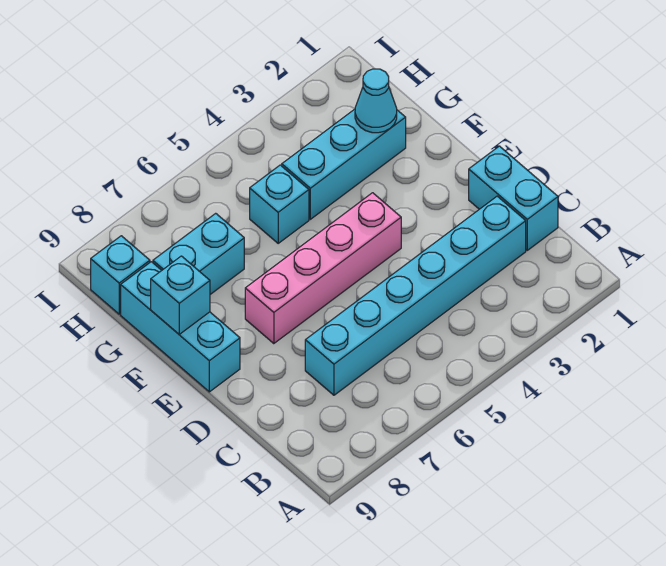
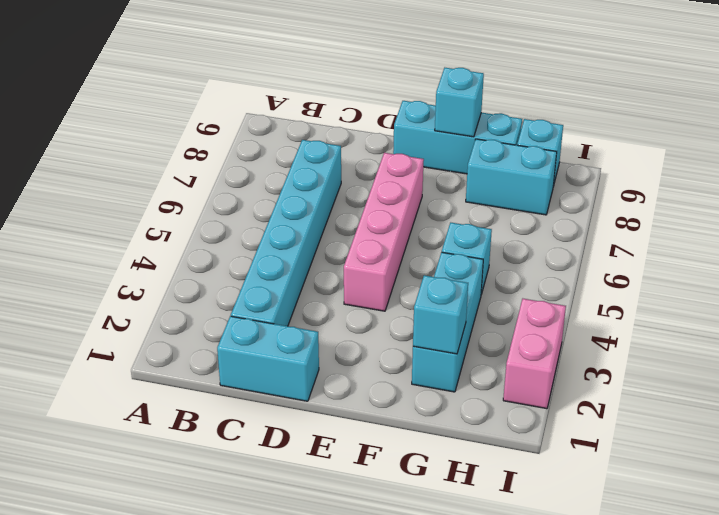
cyan 1x1 cone [355,69,397,133] -> cyan 1x1 brick [413,275,468,354]
cyan 1x2 brick [153,213,244,294] -> cyan 1x2 brick turned to [466,139,557,215]
none -> pink 1x2 brick [503,299,566,409]

